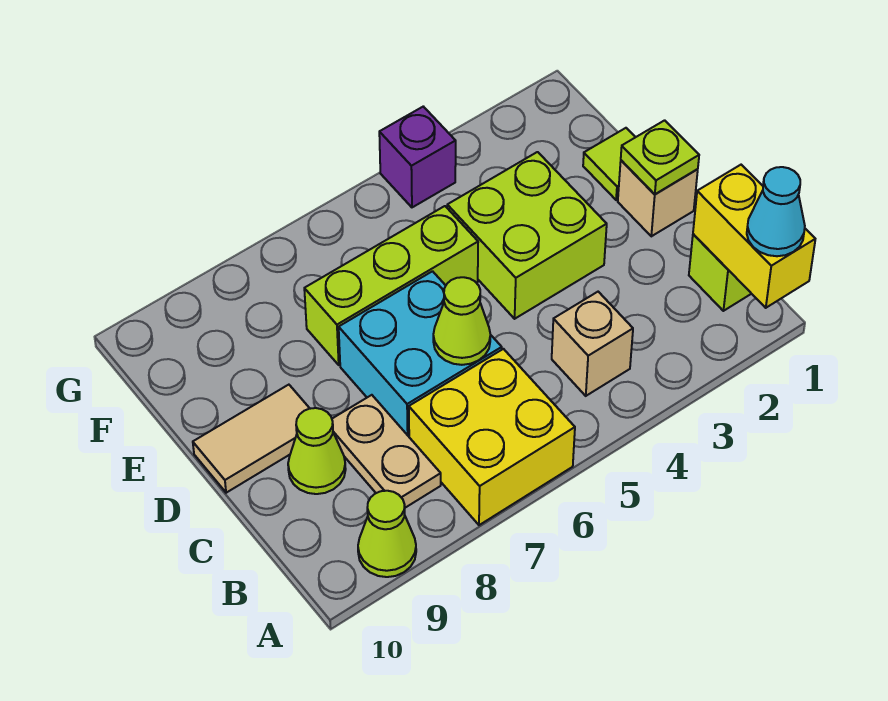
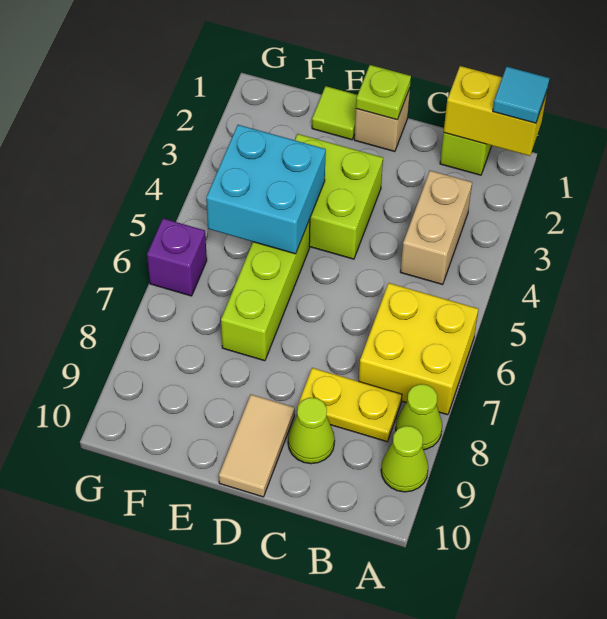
cyan 1x1 cone [747,167,805,256] -> cyan 1x1 tile [493,67,550,123]
tan 1x1 brick [552,292,633,396] -> tan 1x2 brick [400,171,472,285]
tan 1x2 plate [332,395,441,508] -> yellow 1x2 plate [297,368,402,442]
cyan 2x2 brick [339,271,502,436] -> cyan 2x2 brick moved to [206,125,326,254]
lime 1x1 cone [433,277,490,365] -> lime 1x1 cone moved to [396,384,442,450]
purple 1x1 brick [379,107,456,207] -> purple 1x1 brick moved to [147,218,207,296]

